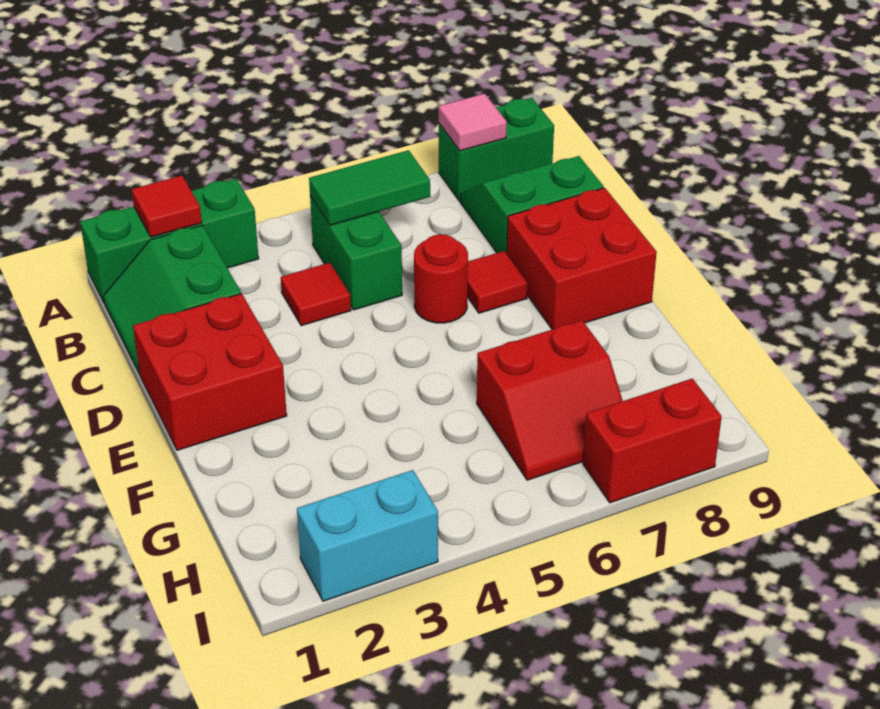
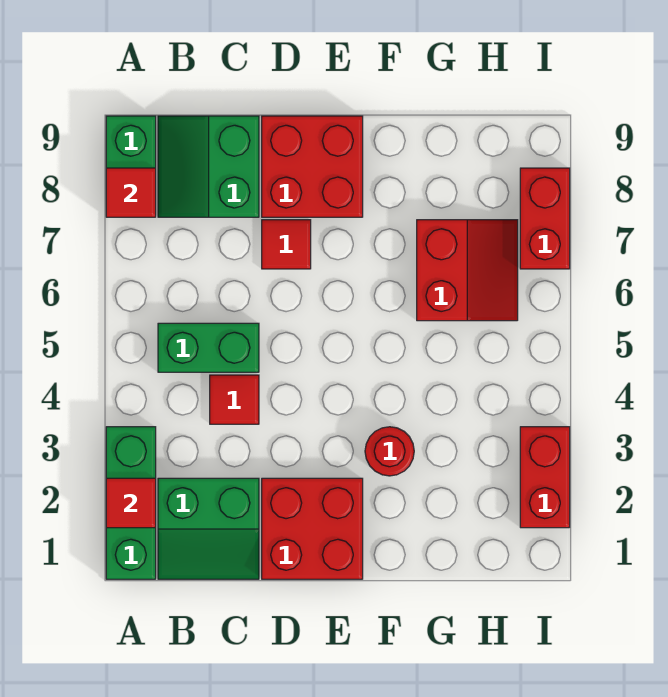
pink 1x1 tile [439,94,507,151] -> red 1x1 tile [106,168,156,217]
green 1x2 tile [309,150,430,225] -> none
red 1x1 round brick [414,234,468,323] -> red 1x1 round brick moved to [365,427,414,476]
cyan 1x2 brick [297,470,438,601] -> red 1x2 brick [520,427,570,528]

